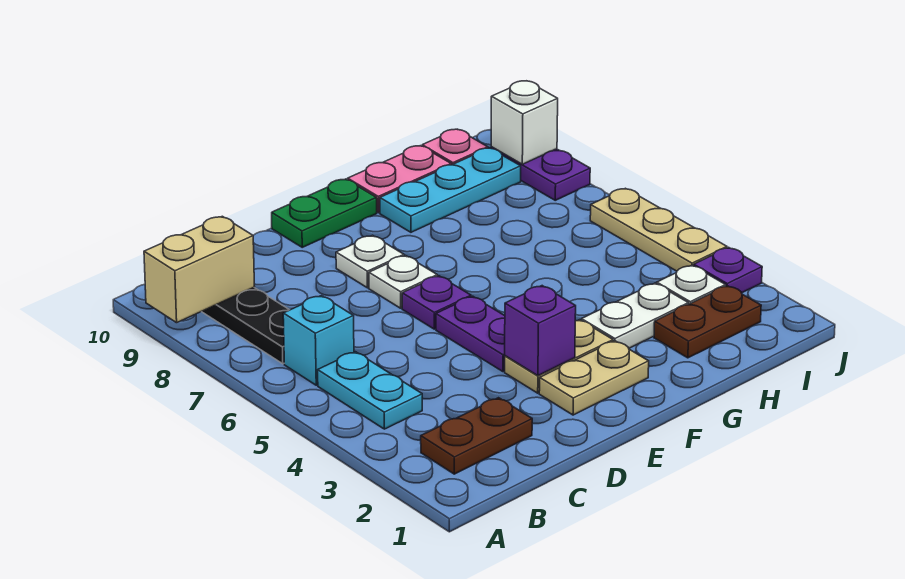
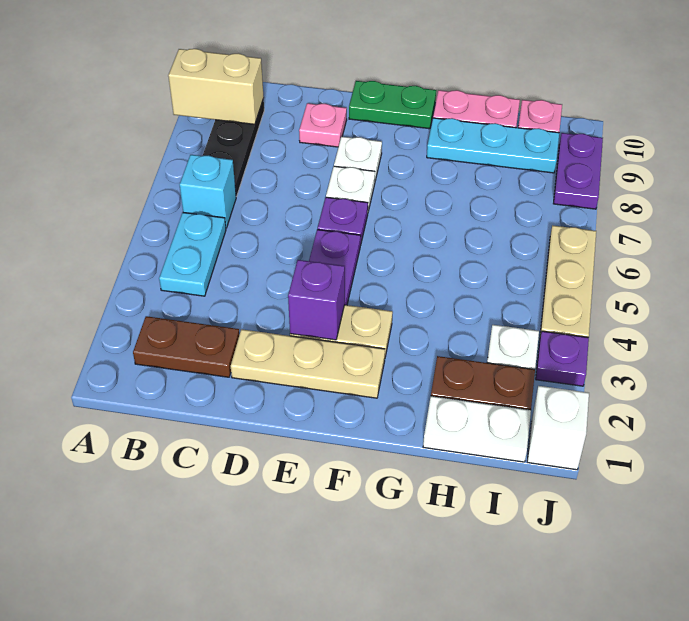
none -> pink 1x1 plate [299,103,347,147]
tan 1x2 plate [539,341,649,415] -> tan 1x3 plate [231,329,385,398]
white 1x2 plate [582,283,688,348] -> white 1x2 plate moved to [423,396,531,462]
white 1x1 brick [491,81,558,164] -> white 1x1 brick moved to [527,386,589,470]

